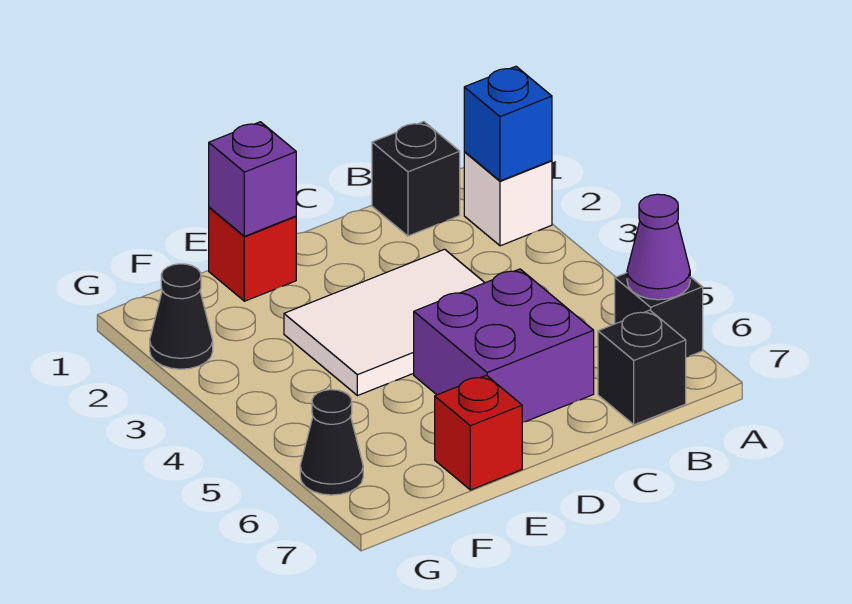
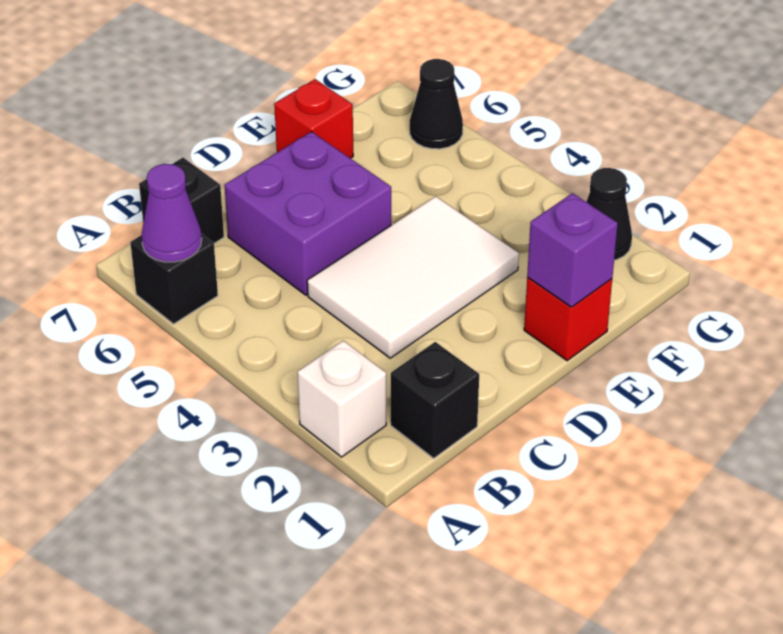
blue 1x1 brick [464,66,552,181] -> none

